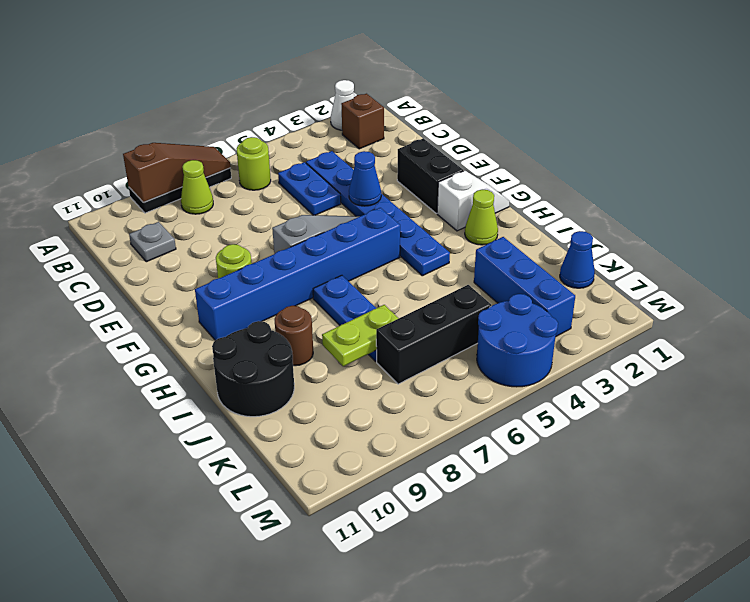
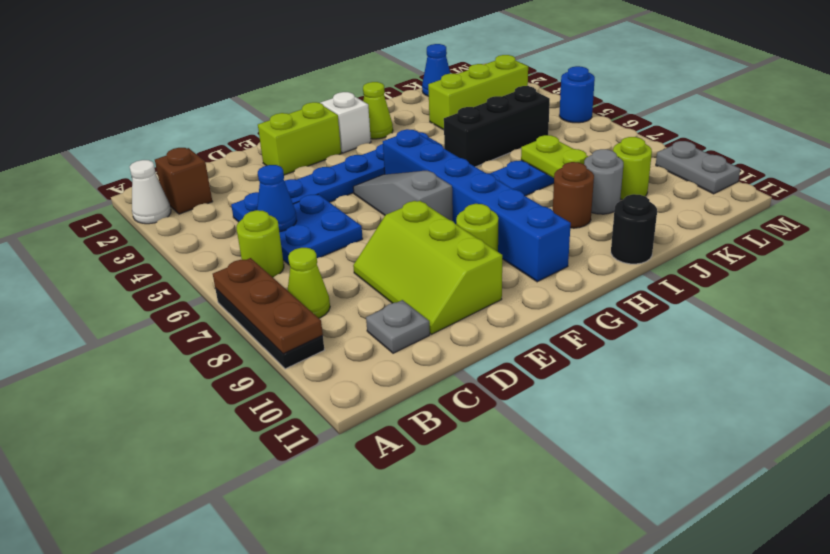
brown 1x3 slope [123,143,230,202] -> brown 1x3 plate [213,258,323,354]
blue 1x2 plate [278,162,341,215] -> blue 2x2 plate [279,194,363,265]
none -> lime 2x3 slope [353,201,502,334]
black 1x2 brick [397,138,463,213] -> lime 1x2 brick [258,102,341,175]
blue 1x1 cone [349,151,381,206] -> blue 1x1 cone moved to [257,165,297,232]
black 2x2 round brick [212,321,294,417] -> black 1x1 round brick [611,194,657,264]
blue 1x3 brick [474,237,575,337] -> lime 1x3 brick [428,55,528,130]
none -> grey 1x1 round brick [584,149,623,214]
black 1x3 brick [376,285,491,384] -> black 1x3 brick turned to [444,86,550,167]
none -> lime 1x1 round brick [613,137,652,200]
blue 2x2 round brick [477,294,558,387] -> blue 1x1 round brick [559,66,595,123]
none -> grey 1x2 plate [656,141,740,194]

